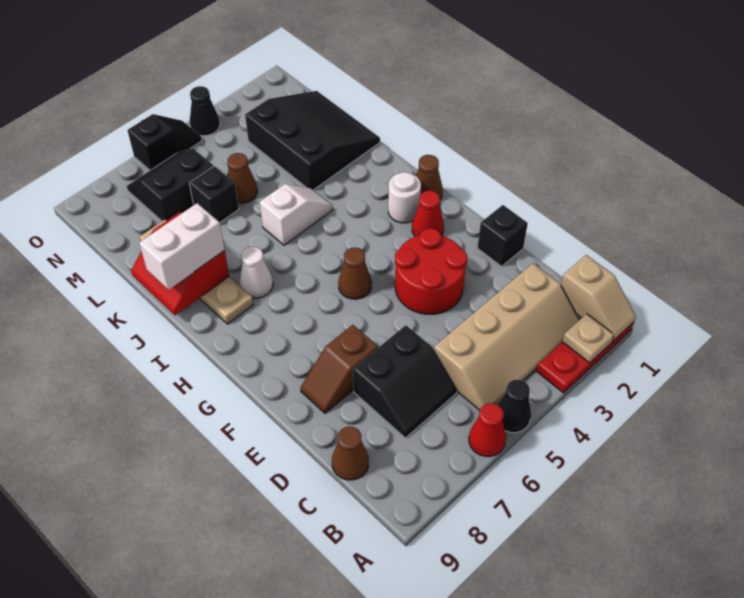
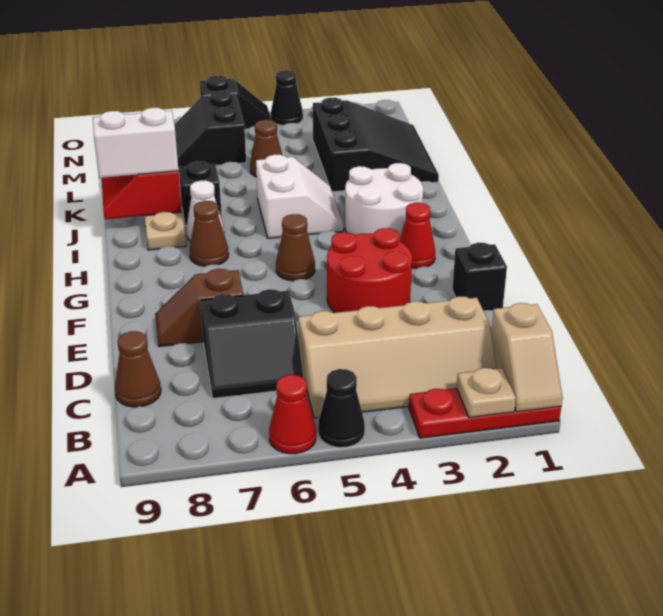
brown 1x1 cone [416,155,443,199] -> brown 1x1 cone moved to [190,201,229,266]
white 1x1 round brick [388,172,421,223] -> white 2x2 round brick [345,163,423,240]
white 1x2 slope [260,184,332,245] -> white 2x2 slope [256,155,344,238]
black 1x1 brick [189,166,239,222] -> black 1x1 brick moved to [179,161,222,225]
black 2x2 slope [127,148,213,221] -> black 2x2 slope turned to [175,91,246,168]

